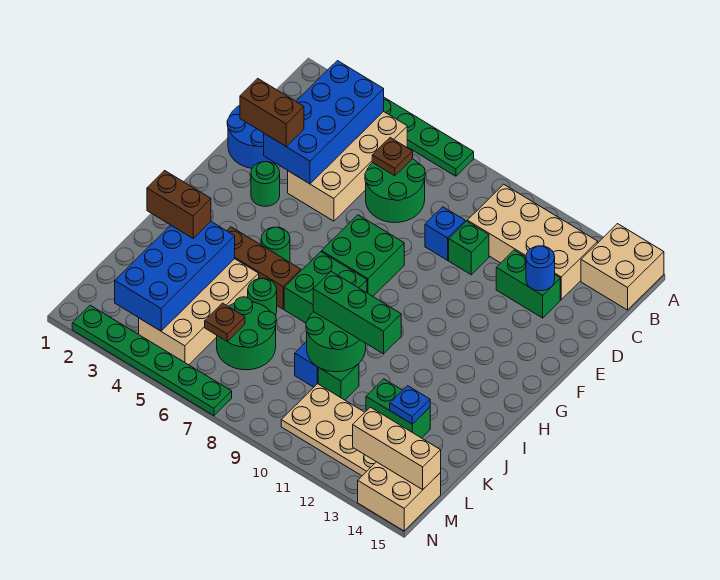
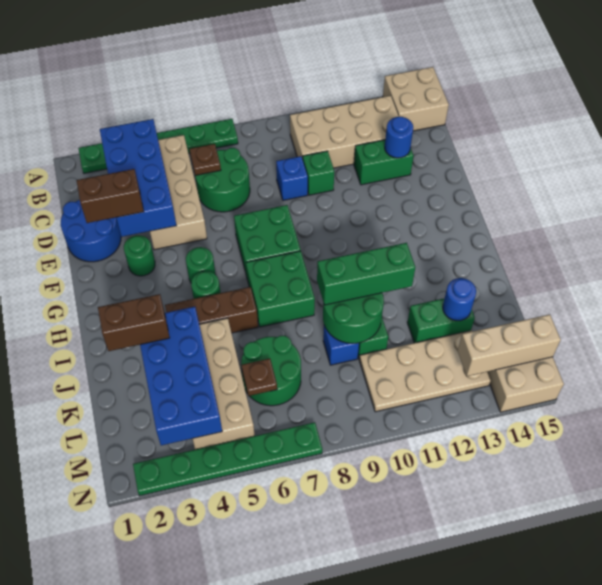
green 1x1 round brick [248,278,277,315] -> green 1x1 round brick moved to [186,247,215,283]
blue 1x1 plate [390,386,430,424] -> blue 1x1 round brick [443,278,476,321]

